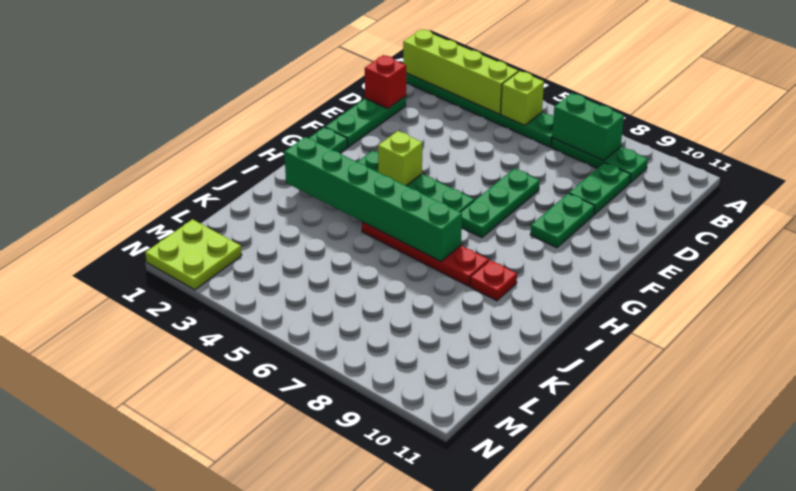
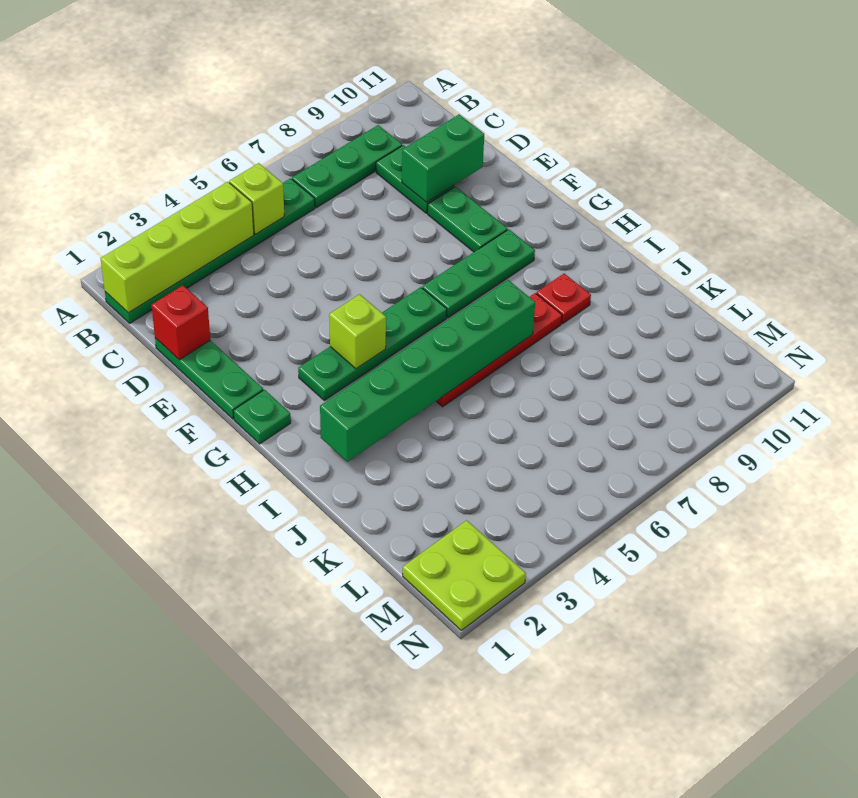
green 1x2 brick [552,93,624,161] -> green 1x2 brick moved to [402,115,484,203]
green 1x3 plate [461,169,540,238] -> green 1x3 plate turned to [422,229,535,318]

